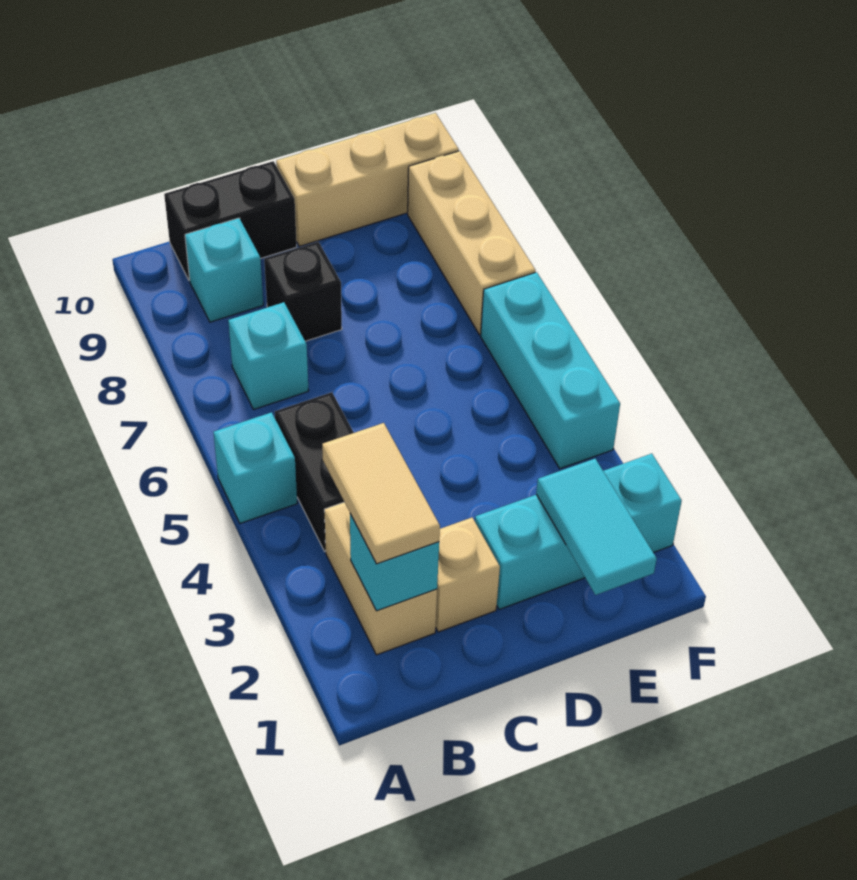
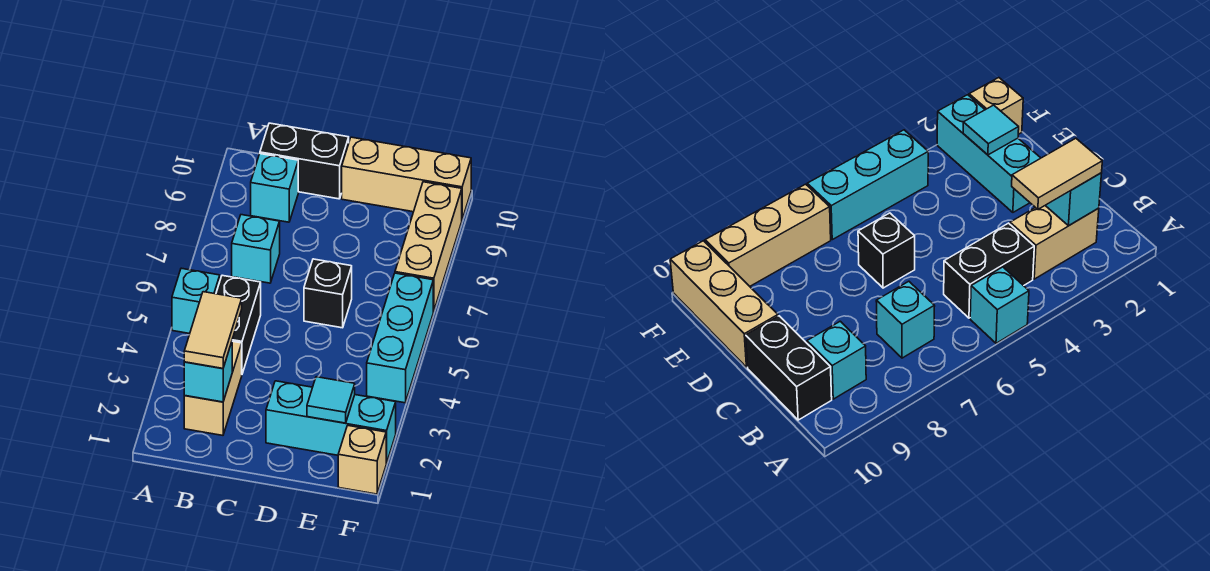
tan 1x1 brick [436,518,500,632] -> tan 1x1 brick moved to [338,426,386,494]
black 1x1 brick [264,242,342,341] -> black 1x1 brick moved to [304,259,352,328]
cyan 1x2 tile [536,459,657,595] -> cyan 1x1 tile [307,377,355,423]

